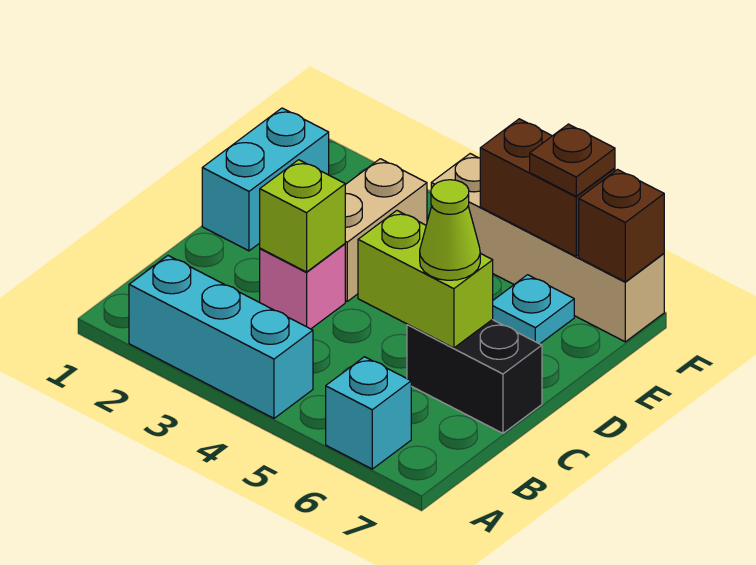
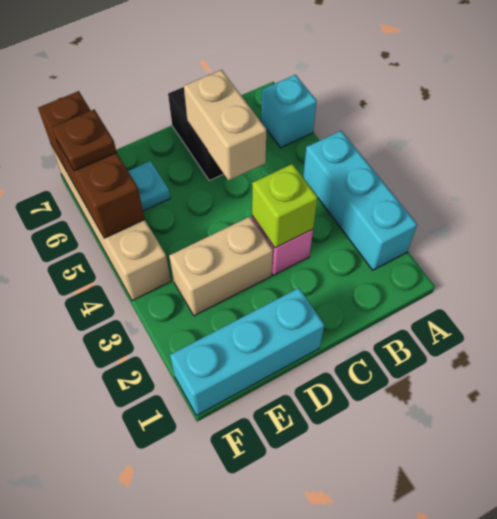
lime 1x2 brick [358,211,493,348] -> tan 1x2 brick [184,70,267,181]
lime 1x1 cone [420,180,480,280] -> none
cyan 1x2 brick [202,108,329,251] -> cyan 1x3 brick [170,288,324,416]

